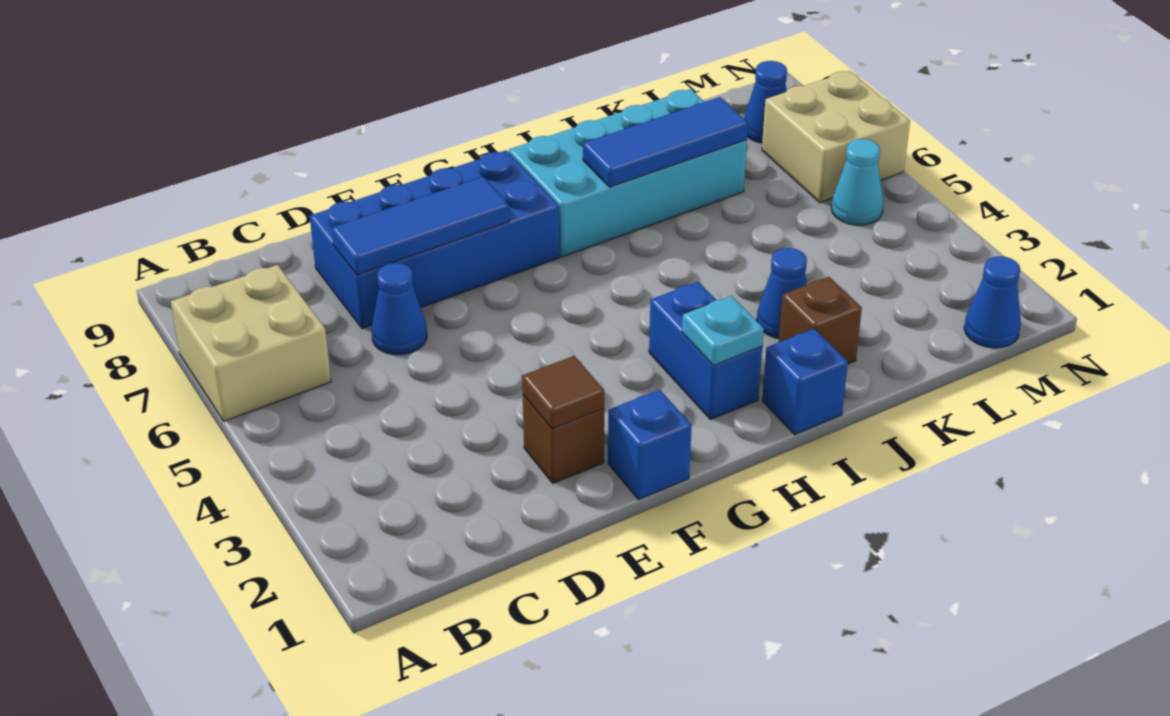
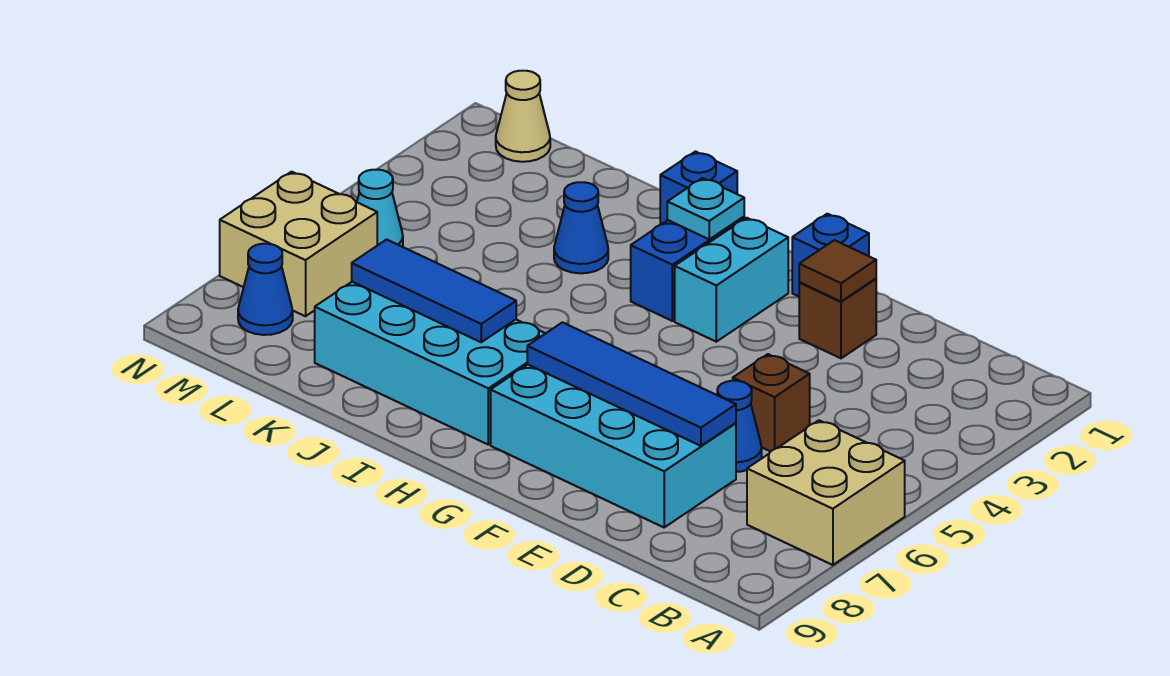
blue 2x4 brick [310,150,559,329] -> cyan 2x4 brick [491,365,736,527]
blue 1x3 tile [332,177,509,275] -> blue 1x4 tile [527,322,736,446]
none -> cyan 1x2 brick [675,218,788,342]
brown 1x1 brick [779,277,862,364] -> brown 1x1 brick moved to [733,354,810,452]
blue 1x1 cone [964,256,1021,348] -> tan 1x1 cone [496,71,550,162]

